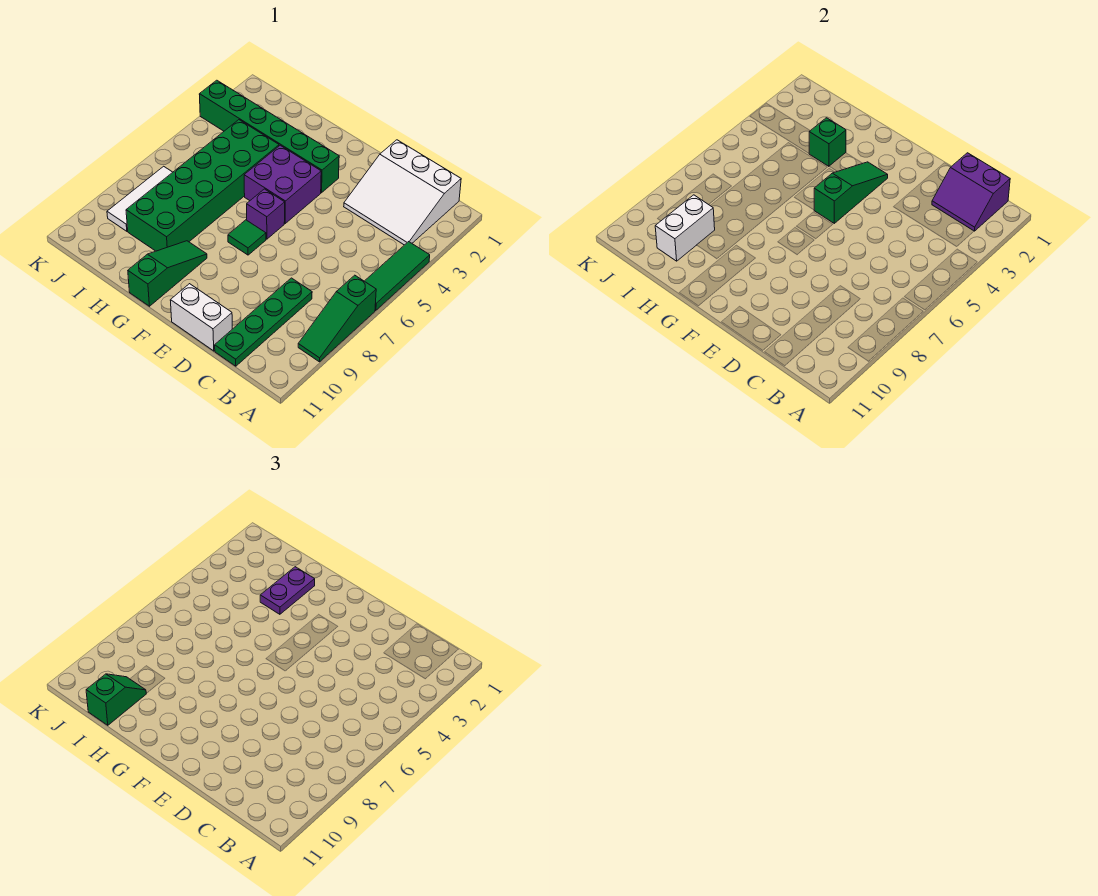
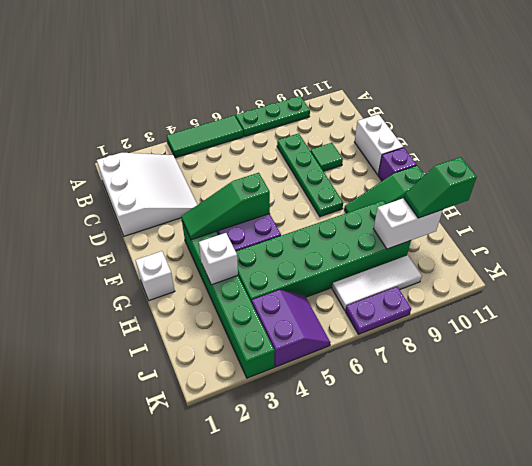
green 1x3 slope [298,275,376,362] -> green 1x3 plate [236,96,310,136]
purple 2x2 slope [932,153,1010,231] -> purple 2x2 slope moved to [252,290,330,367]
green 1x4 plate [215,278,312,366] -> green 1x4 plate turned to [277,133,343,217]
purple 1x1 brick [247,189,285,239] -> purple 1x1 brick moved to [378,148,417,181]
green 1x1 tile [228,220,266,255] -> green 1x1 tile moved to [310,143,343,171]
none -> white 1x1 brick [135,251,175,301]
purple 1x2 plate [260,567,315,614] -> purple 1x2 plate moved to [345,287,411,334]
green 1x1 brick [809,118,846,166] -> white 1x1 brick [199,233,238,285]

